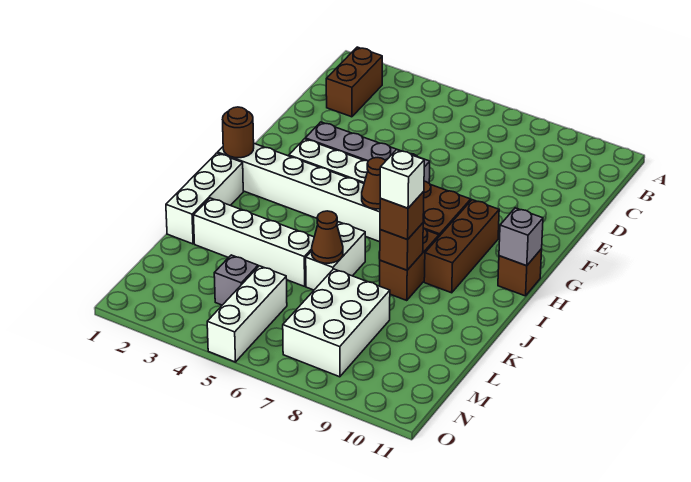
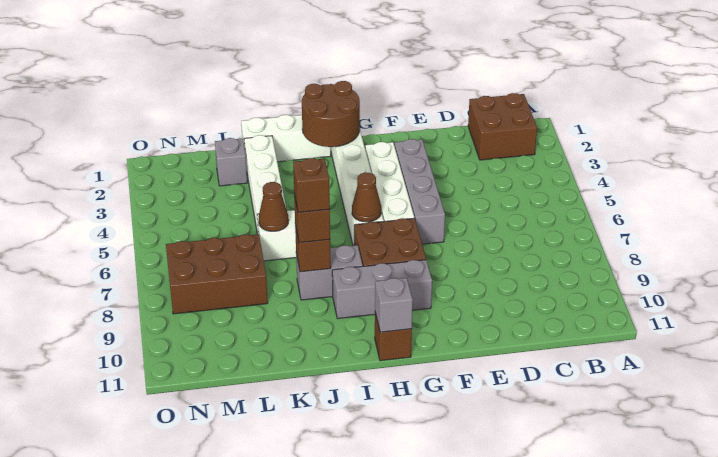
brown 1x2 brick [326,47,382,117] -> brown 2x2 brick [468,93,537,160]
brown 1x3 brick [424,200,499,293] -> grey 1x3 brick [332,260,432,319]
brown 1x1 round brick [223,107,254,158] -> brown 2x2 round brick [302,81,360,147]
brown 1x2 brick [380,228,439,300] -> grey 1x2 brick [296,245,363,300]
white 1x1 brick [380,150,424,208] -> brown 1x1 brick [293,158,330,212]
white 2x3 brick [283,269,390,377] -> brown 2x3 brick [166,234,268,314]
grey 1x1 brick [214,255,258,305] -> grey 1x1 brick moved to [215,138,247,186]
white 1x3 brick [207,266,287,362] -> none

